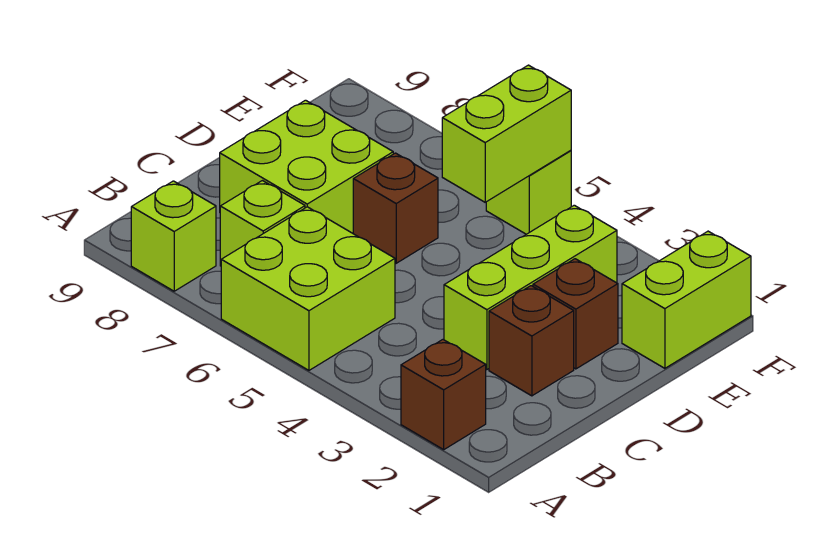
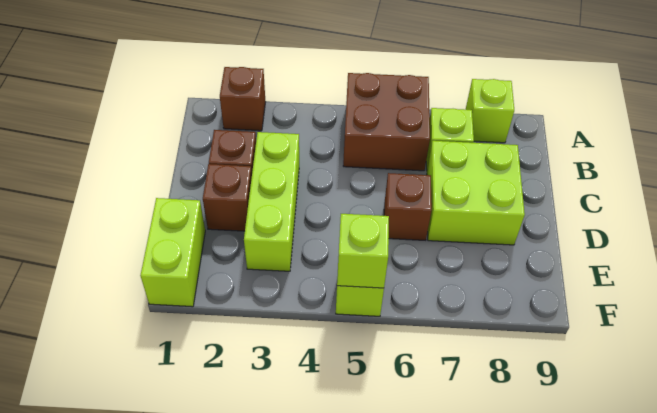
lime 2x2 brick [221,207,395,370] -> brown 2x2 brick [343,73,430,171]
lime 1x2 brick [442,65,571,202] -> lime 1x1 brick [337,214,389,288]

